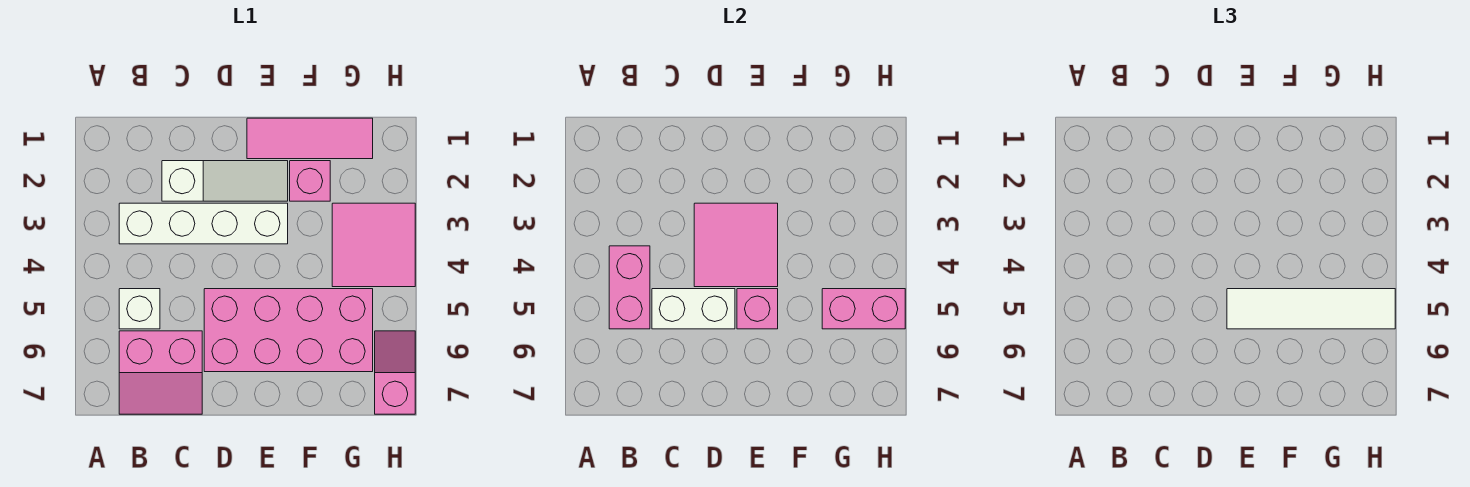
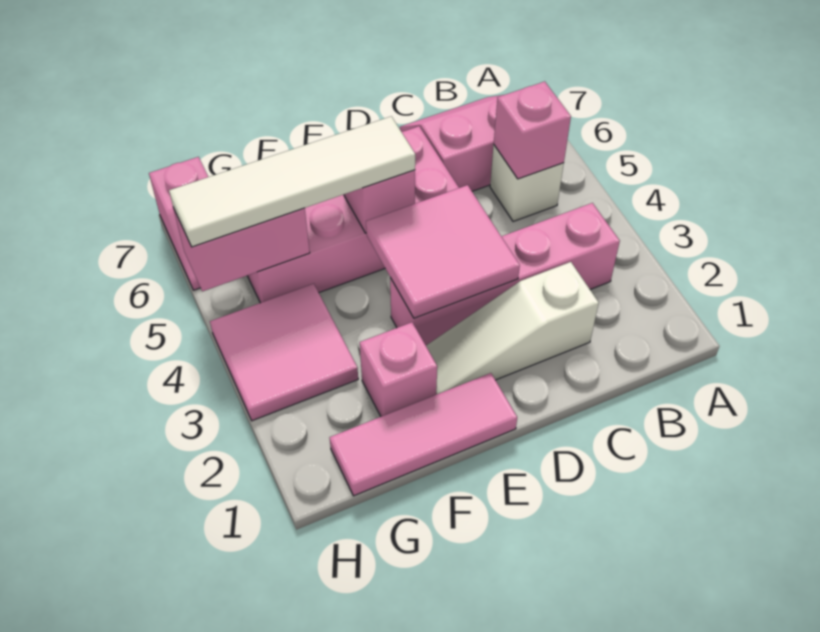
white 1x4 brick [119,203,288,244] -> pink 1x4 brick [390,203,620,345]
pink 1x2 brick [609,246,650,329] -> pink 1x1 brick [494,81,571,179]
white 1x2 brick [652,289,735,329] -> none

